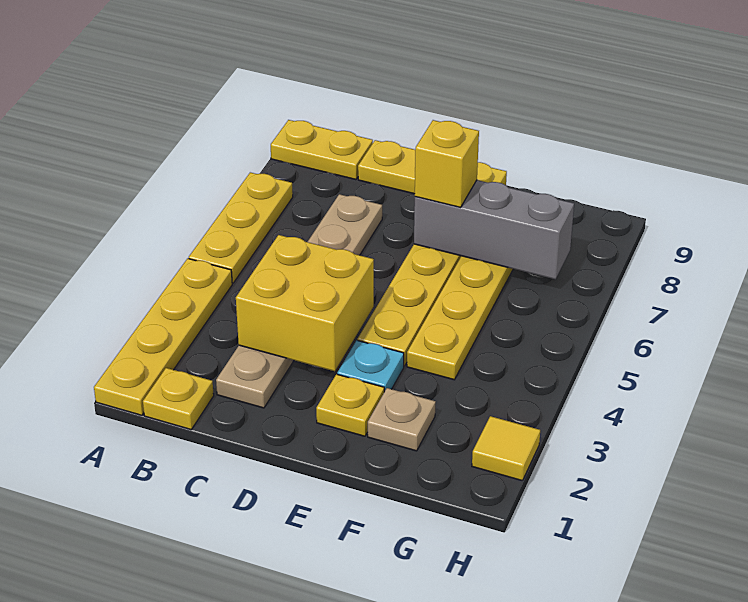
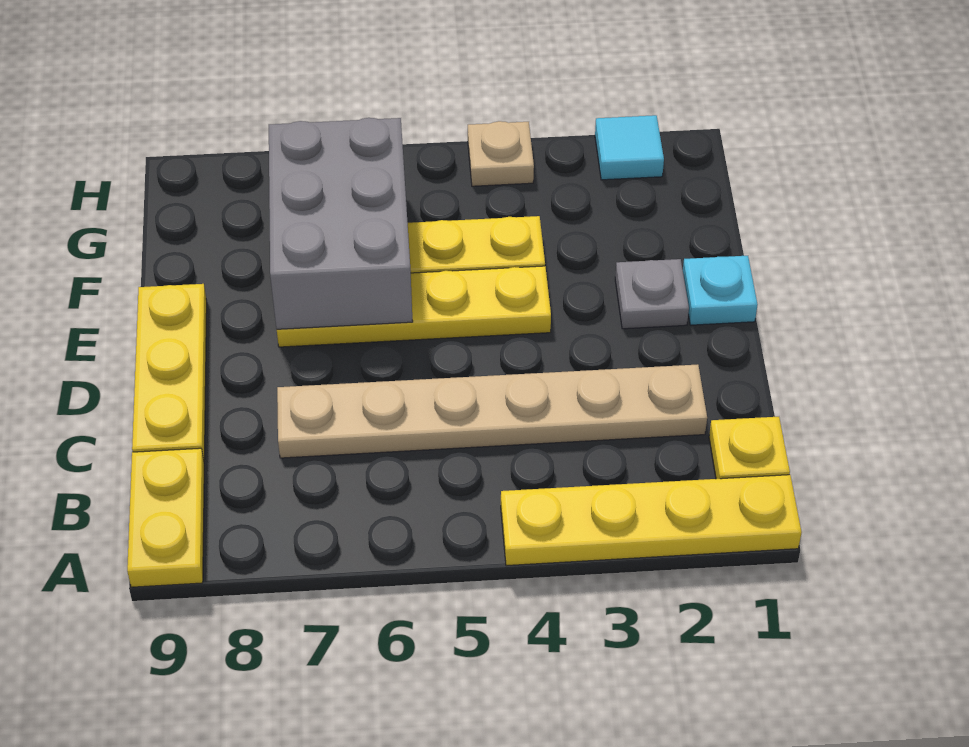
yellow 1x3 plate [189,172,293,283] -> none
yellow 2x2 brick [236,235,374,371] -> none
yellow 1x1 plate [316,374,384,436] -> grey 1x1 plate [615,259,689,329]
cyan 1x1 plate [337,340,404,392] -> cyan 1x1 plate moved to [683,256,758,325]
grey 1x3 brick [414,180,574,279] -> grey 2x3 brick [269,118,413,329]
yellow 1x1 brick [415,120,479,207] -> none
tan 1x1 plate [368,388,436,451] -> tan 1x1 plate moved to [468,121,534,186]
yellow 1x1 tile [472,416,540,481] -> cyan 1x1 tile [595,115,664,180]

